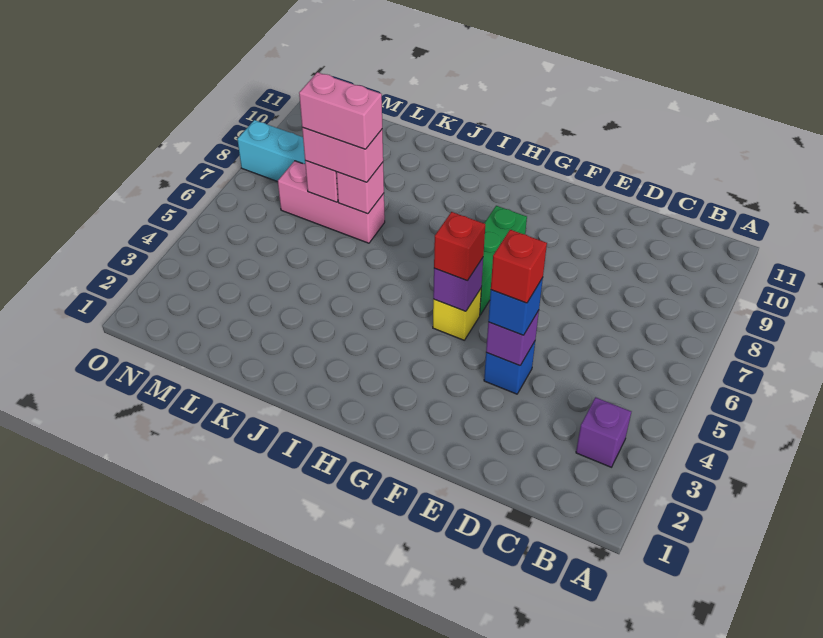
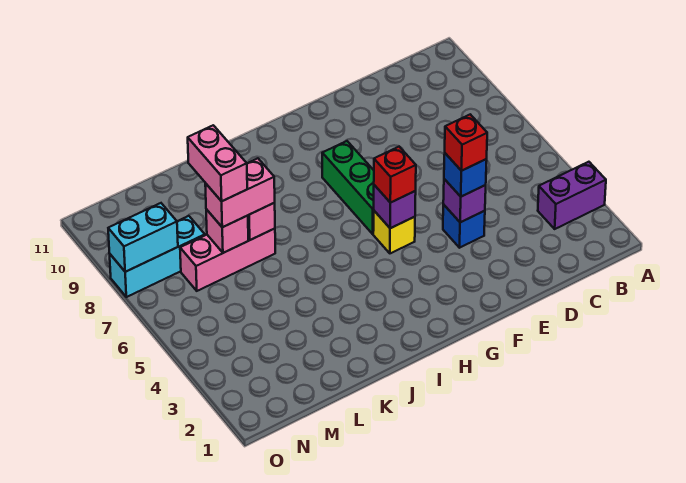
purple 1x1 brick [576,397,631,467] -> purple 1x2 brick [538,162,606,229]
pink 1x2 brick [299,72,382,149] -> pink 1x2 brick turned to [188,125,247,201]
none -> cyan 1x2 brick [108,203,178,272]

